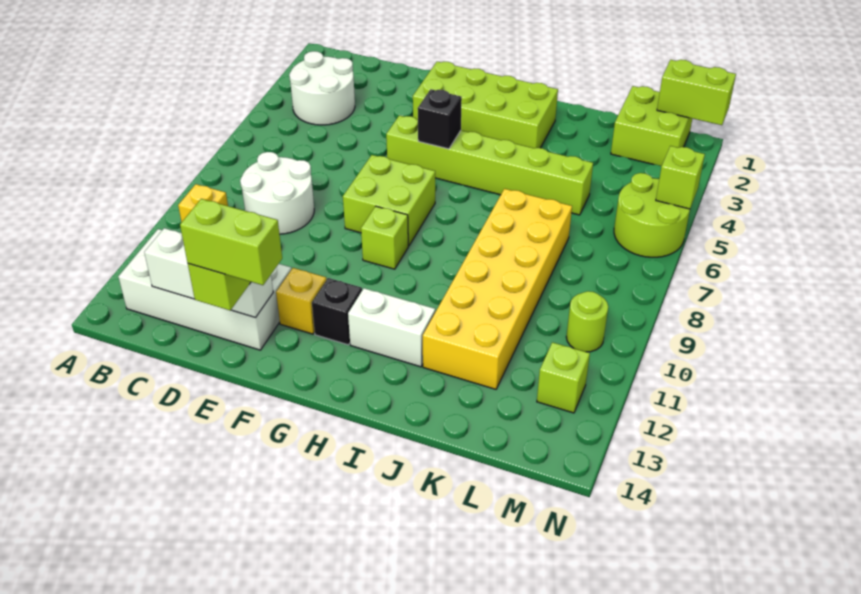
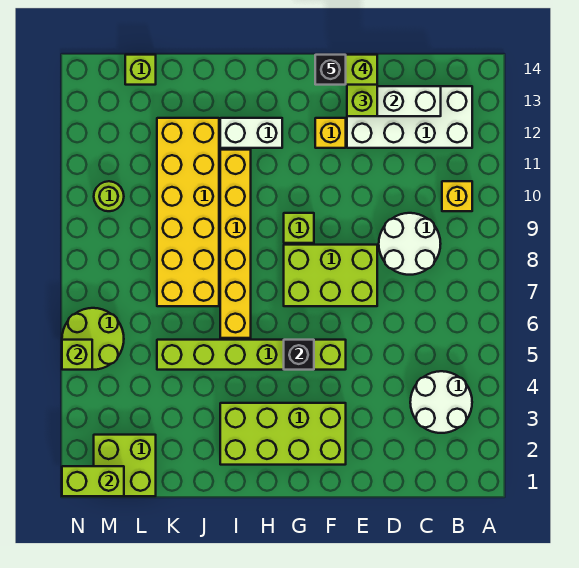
lime 2x2 brick [343,155,435,246] -> lime 2x3 brick [284,245,377,306]
black 1x1 brick [312,278,362,345] -> black 1x1 brick moved to [315,55,346,85]
none -> yellow 1x6 brick [220,150,251,338]
lime 1x1 brick [537,342,590,413] -> lime 1x1 brick moved to [125,55,156,85]

